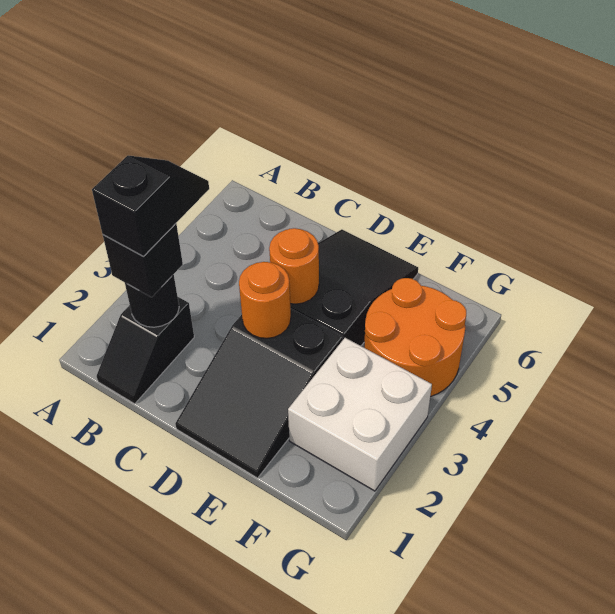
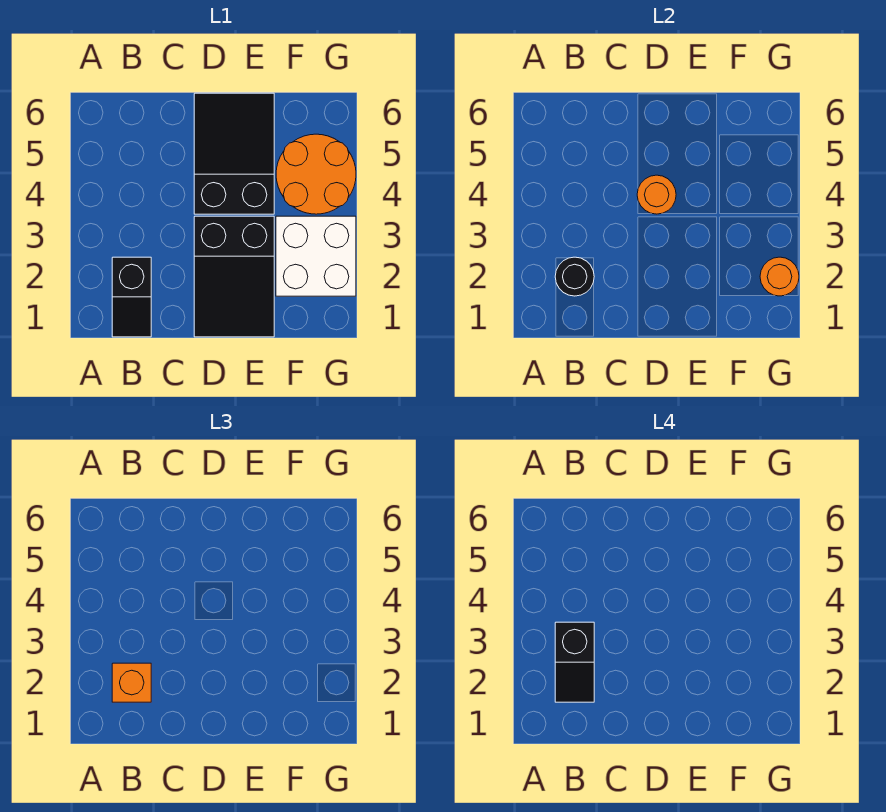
black 1x1 brick [103,224,183,297] -> orange 1x1 brick [112,663,151,702]
black 1x2 slope [92,156,209,257] -> black 1x2 slope turned to [555,622,594,702]
orange 1x1 round brick [239,262,291,338] -> orange 1x1 round brick moved to [760,257,799,296]

